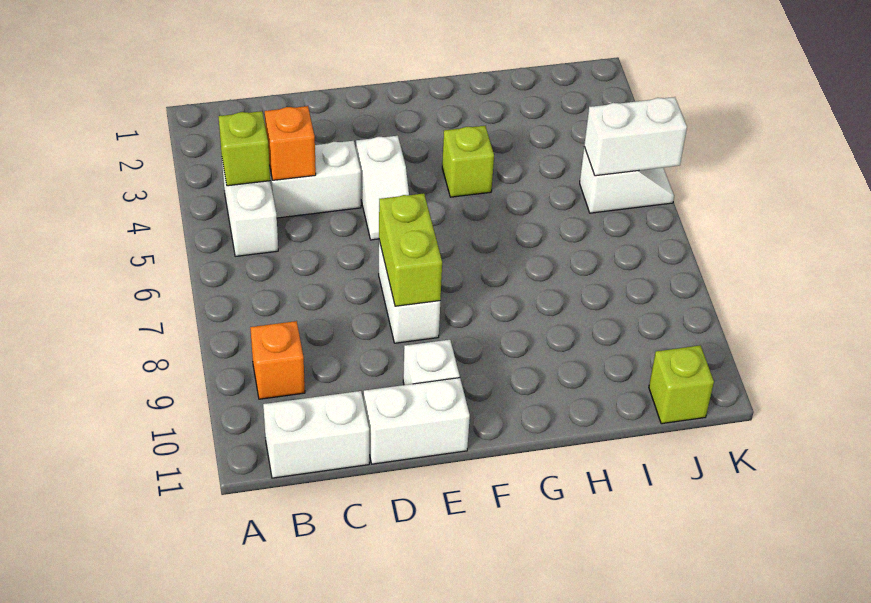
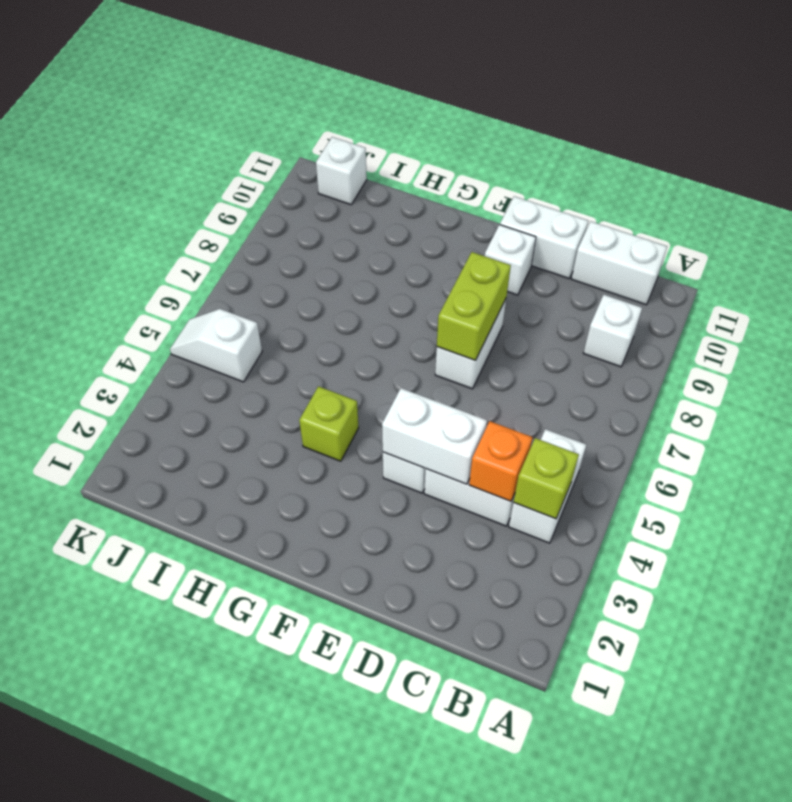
orange 1x1 brick [250,321,305,399] -> white 1x1 brick [584,295,642,367]
white 1x2 brick [584,97,687,176] -> white 1x2 brick moved to [382,388,487,484]
lime 1x1 brick [649,345,714,424] -> white 1x1 brick [316,137,367,205]

